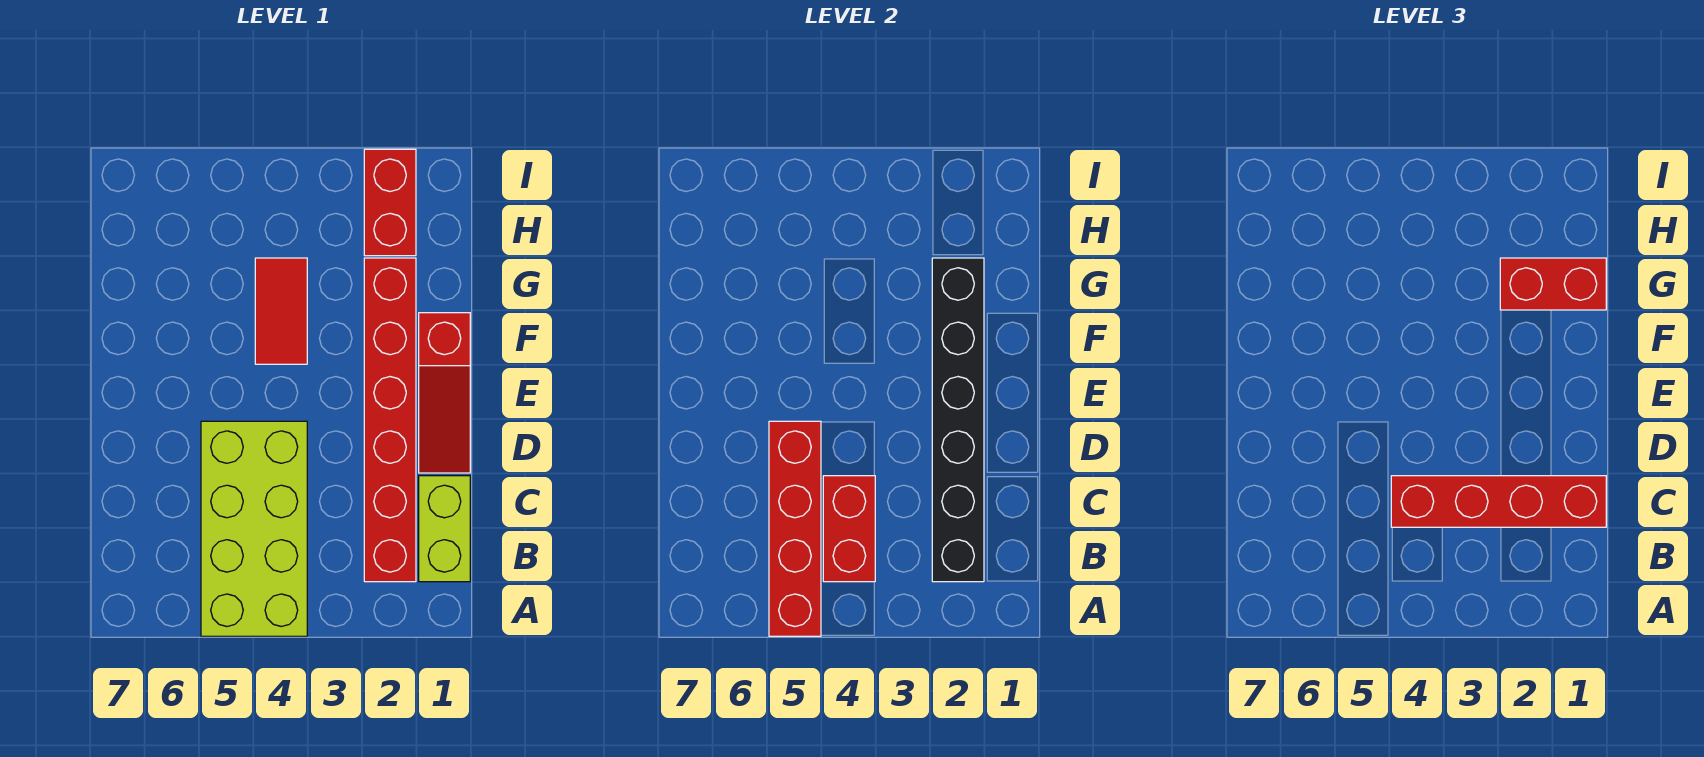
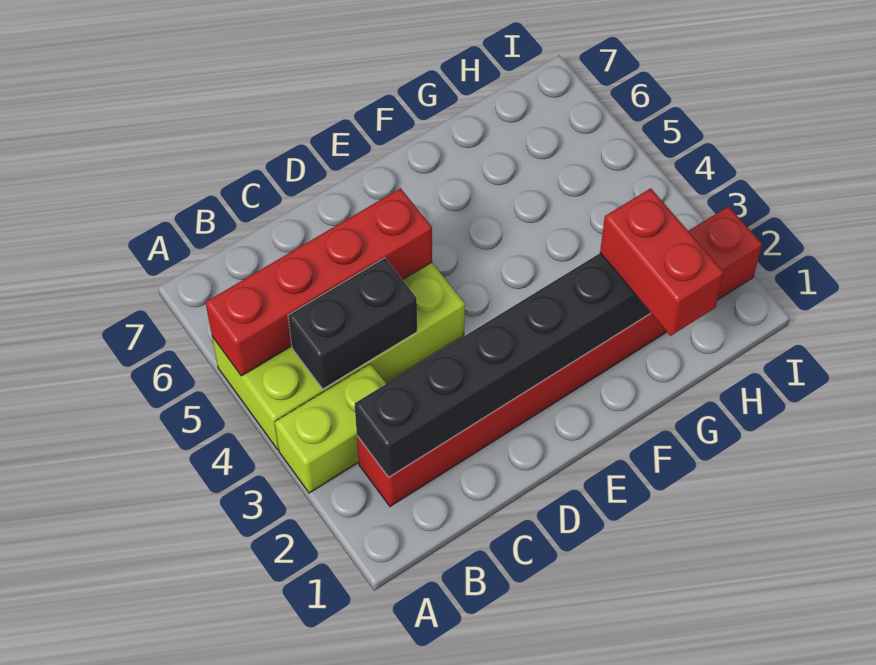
lime 1x2 brick [419,476,470,582] -> lime 1x2 brick moved to [275,364,386,493]
red 1x2 brick [823,476,875,582] -> black 1x2 brick [288,258,417,389]
red 1x4 brick [1391,476,1606,527] -> none
red 1x3 slope [419,313,470,473] -> none
red 1x2 tile [255,258,307,364] -> none

